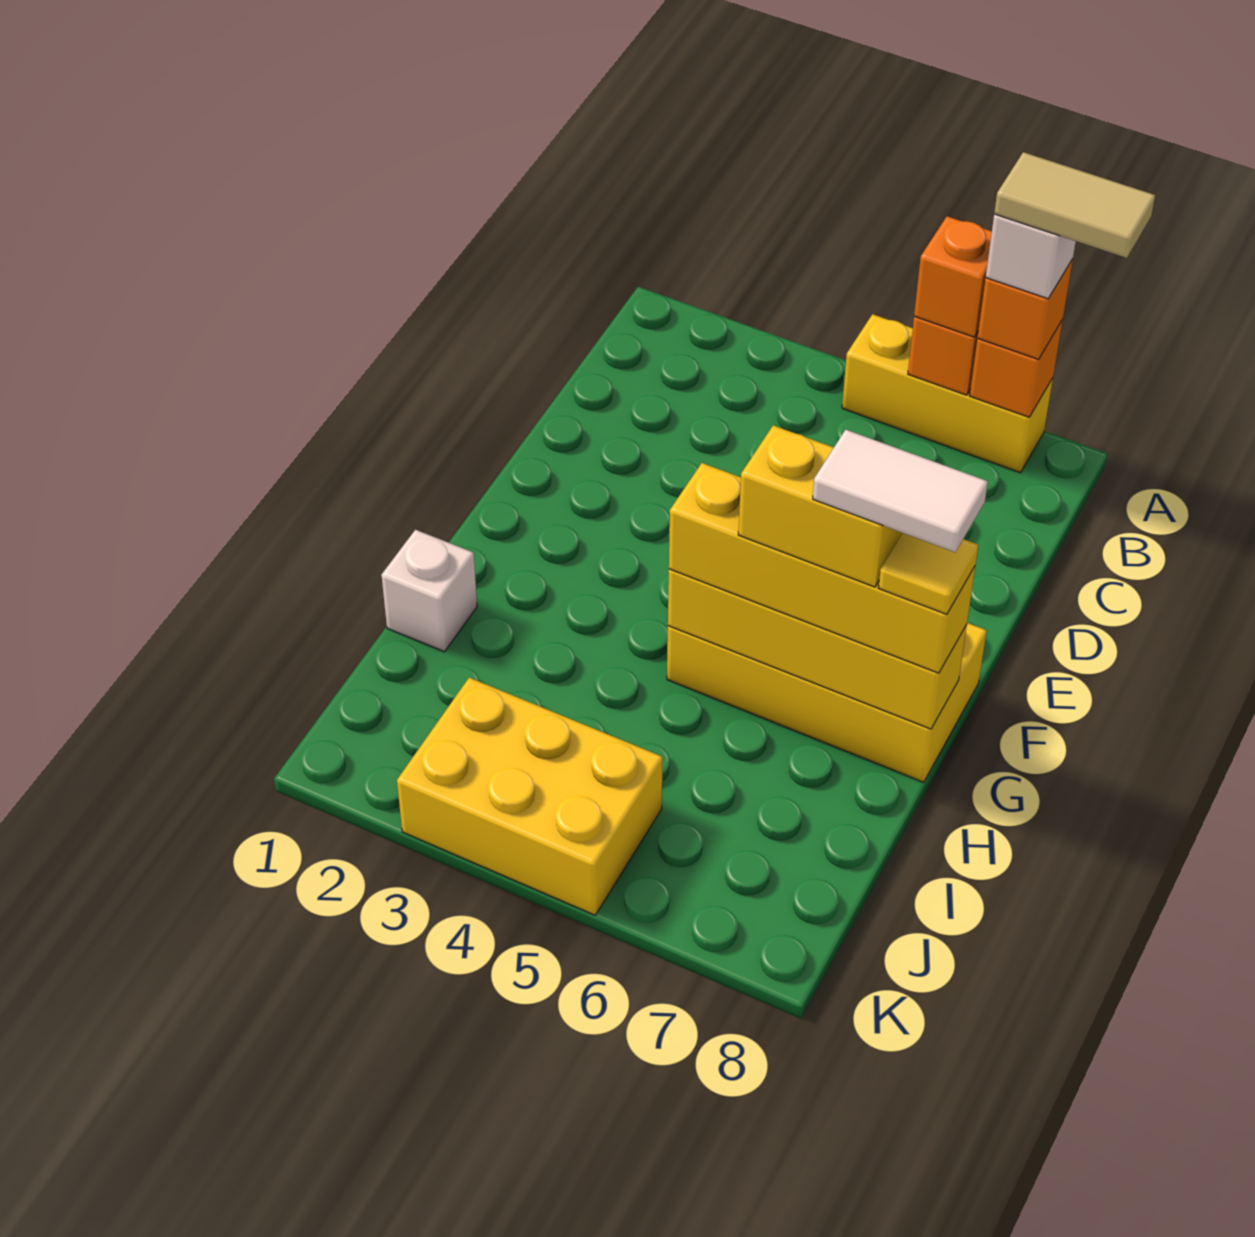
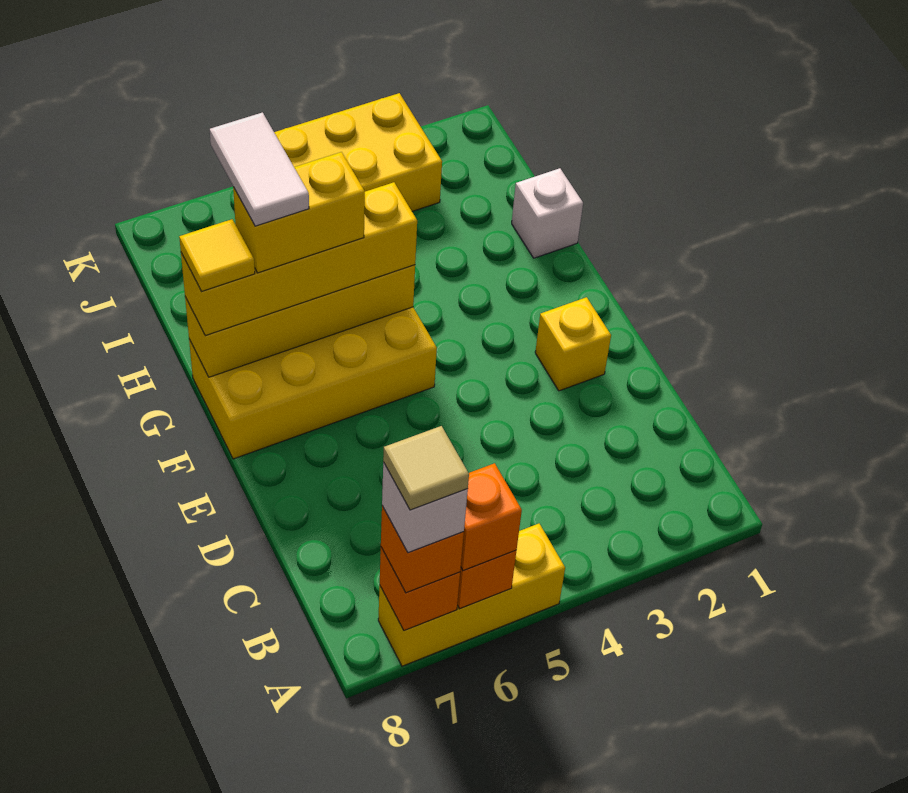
tan 1x2 tile [994,152,1155,258] -> tan 1x1 tile [383,426,469,510]
none -> yellow 1x1 brick [535,297,611,391]
white 1x2 tile [813,430,988,552] -> white 1x2 tile turned to [210,112,309,226]

